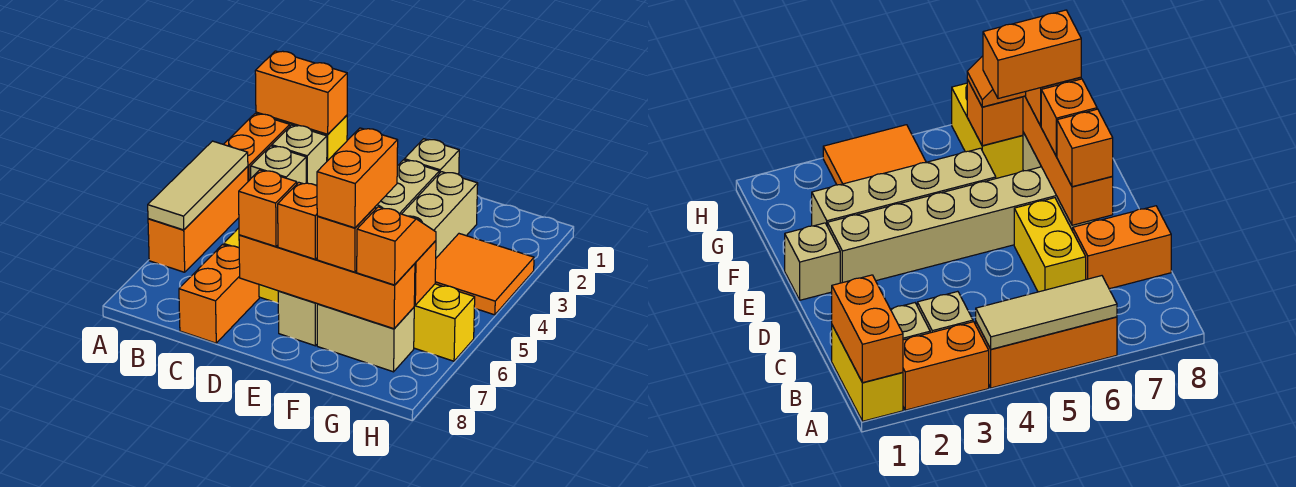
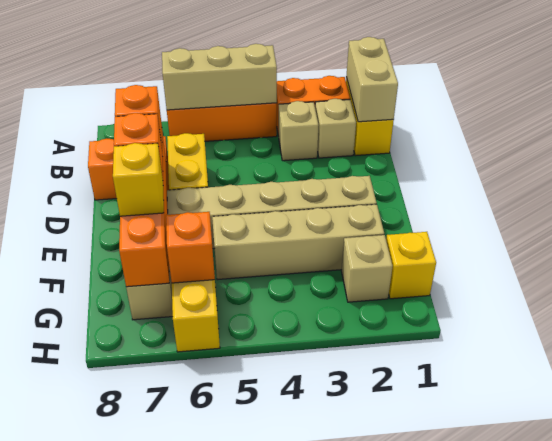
orange 1x2 brick [255,51,347,134] -> tan 1x2 brick [346,37,398,122]
tan 1x3 tile [148,141,248,230] -> tan 1x3 brick [162,44,277,110]
tan 1x1 brick [404,139,459,174] -> tan 1x1 brick moved to [342,235,393,302]
orange 1x2 brick [317,128,398,228] -> none
orange 1x1 brick [317,207,376,272] -> yellow 1x1 brick [113,143,164,216]
none -> yellow 1x1 brick [386,232,436,299]
orange 2x2 tile [435,234,534,315] -> none
orange 1x2 slope [357,207,436,285] -> none

